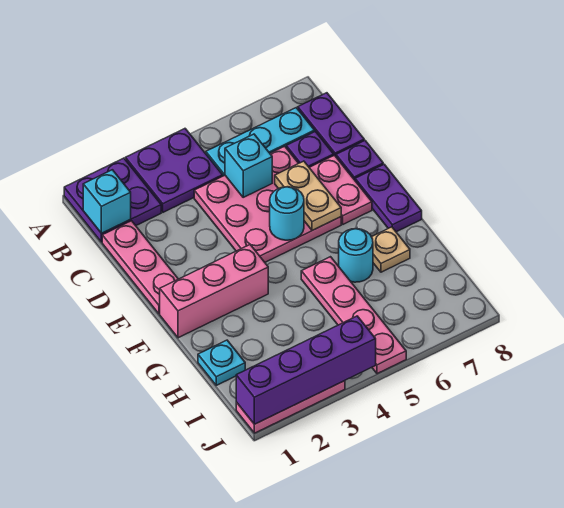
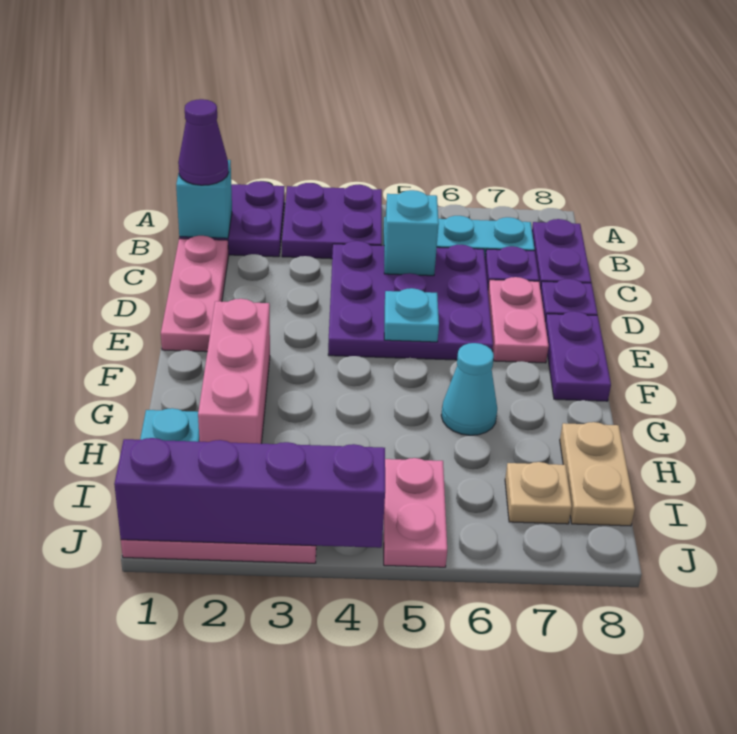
none -> purple 1x1 cone [178,99,229,185]
pink 3x3 plate [194,146,341,262] -> purple 3x3 plate [328,241,493,360]
tan 1x2 plate [275,161,341,230] -> tan 1x2 plate moved to [560,422,635,526]
cyan 1x1 round brick [270,187,304,240] -> cyan 1x1 plate [384,288,439,342]
pink 1x3 brick [160,245,268,338] -> pink 1x3 brick turned to [198,299,270,444]
pink 1x4 plate [301,257,406,374] -> pink 1x2 plate [384,458,447,567]
cyan 1x1 round brick [339,229,373,282] -> cyan 1x1 cone [441,343,497,435]
tan 1x1 plate [372,227,410,272] -> tan 1x1 plate moved to [505,462,572,524]

